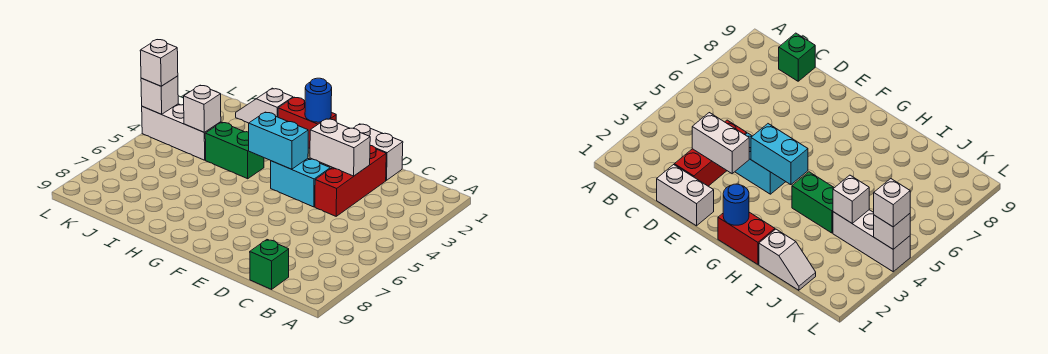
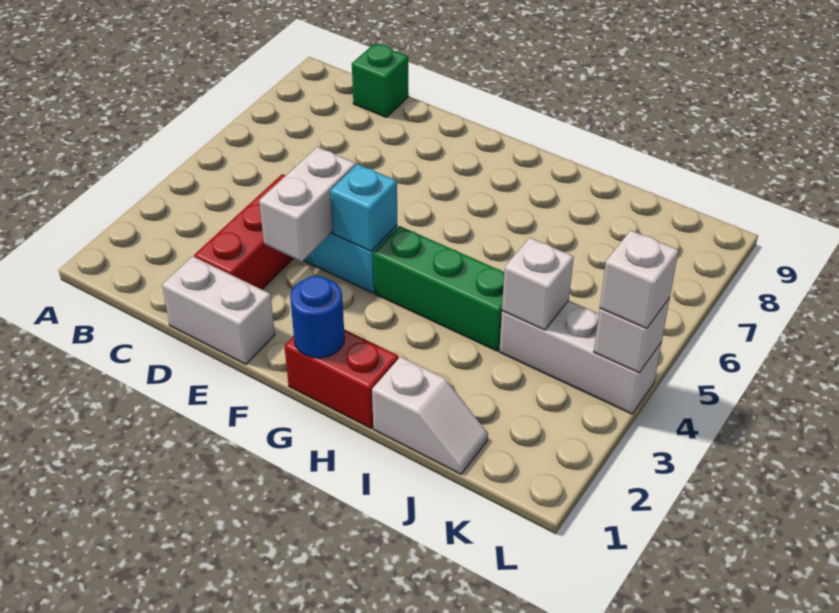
white 1x2 brick [310,119,370,176] -> white 1x2 brick turned to [259,147,356,262]
cyan 1x2 brick [249,112,308,169] -> cyan 1x1 brick [330,164,397,251]
green 1x2 brick [205,122,264,179] -> green 1x3 brick [373,226,504,351]

